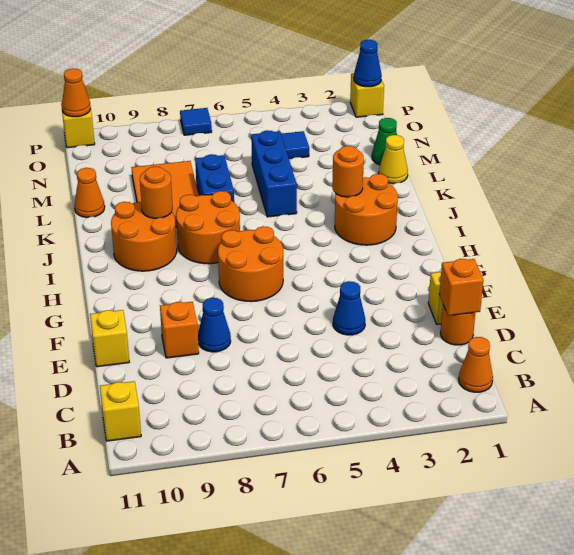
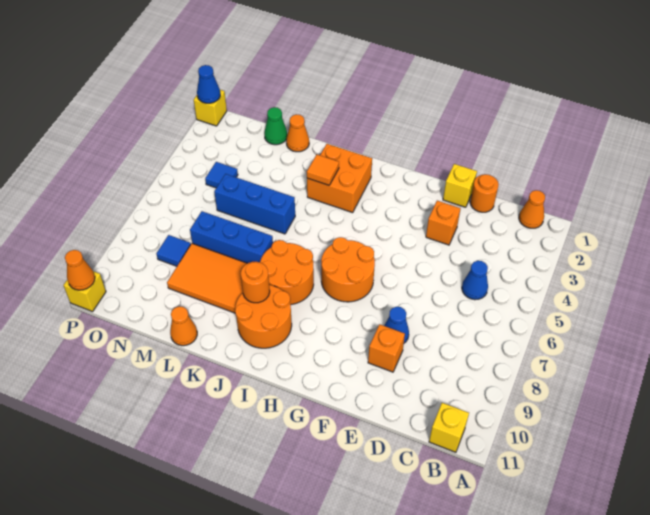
orange 1x1 brick [439,259,483,316] -> orange 1x1 brick moved to [426,201,461,245]
blue 1x1 cone [333,281,365,335] -> blue 1x1 cone moved to [462,261,488,300]
yellow 1x1 brick [90,310,129,367] -> none
orange 2x2 round brick [335,174,398,245] -> orange 2x2 brick [307,144,372,213]
orange 1x1 round brick [332,146,364,197] -> orange 1x1 tile [307,155,339,185]
blue 1x2 brick [195,154,234,202] -> blue 1x3 brick [190,211,273,263]
yellow 1x1 cone [379,135,408,184] -> orange 1x1 cone [286,114,309,152]
blue 1x1 tile [180,108,212,135] -> blue 1x1 tile moved to [156,235,191,266]

